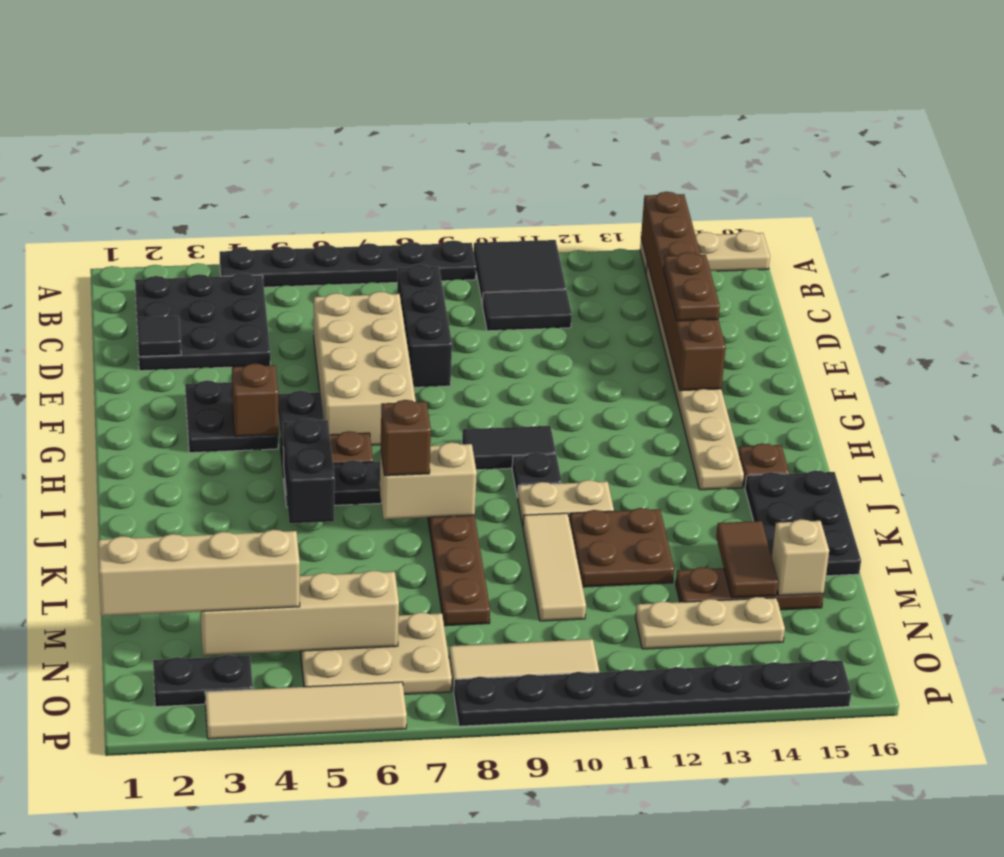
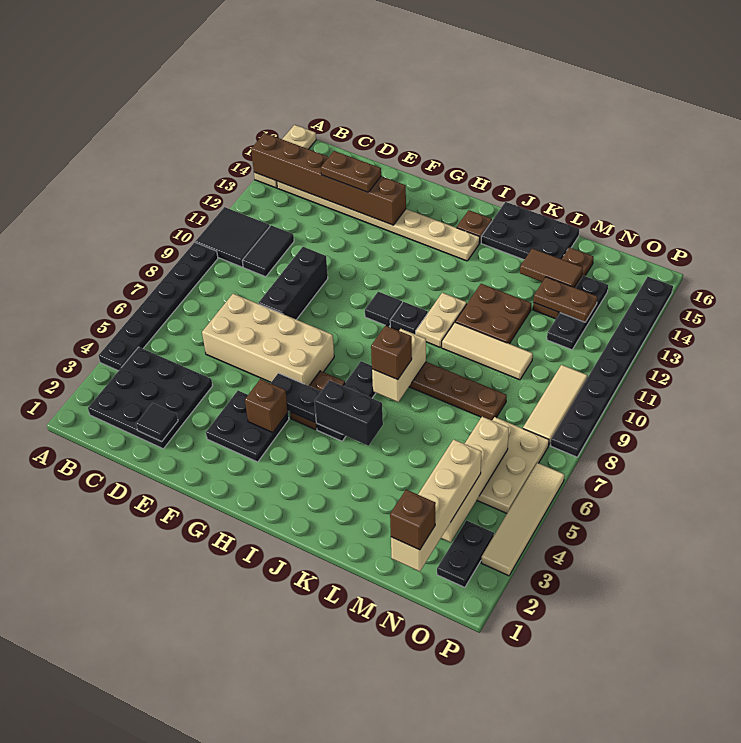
black 1x3 brick [397,264,452,387] -> black 1x3 brick turned to [259,247,328,320]
black 1x2 tile [462,426,556,470] -> black 1x1 tile [365,292,402,327]
none -> brown 1x2 plate [534,277,598,322]
tan 1x1 brick [772,519,829,596] -> none
none -> brown 1x1 brick [390,490,436,550]
tan 1x3 plate [635,597,785,649] -> black 1x3 plate [547,276,608,350]

